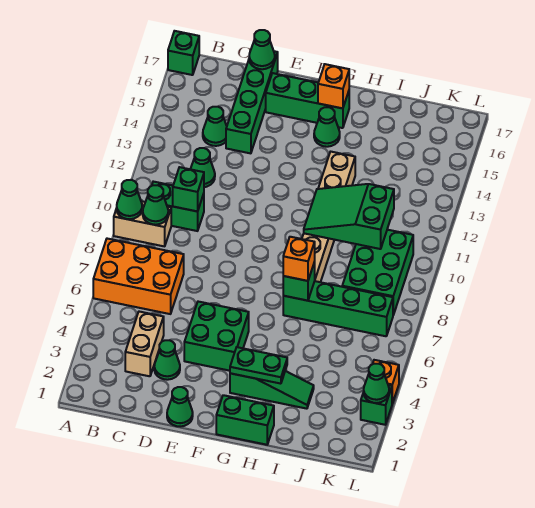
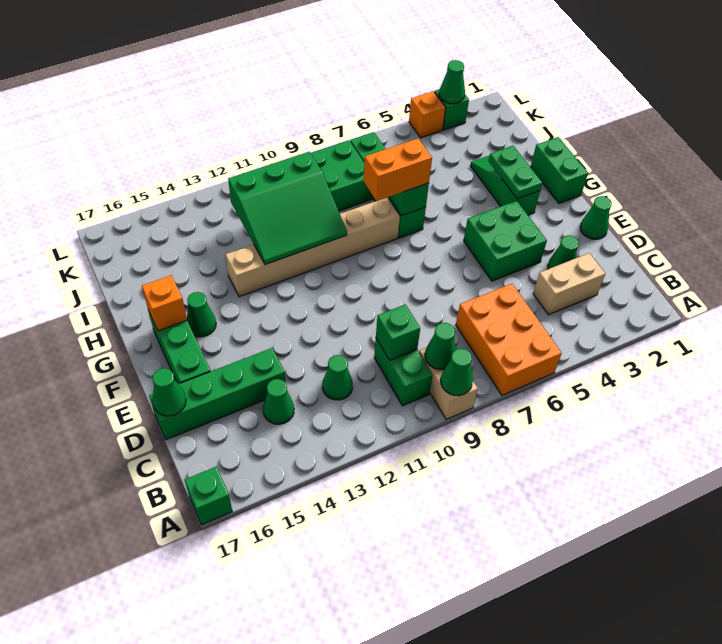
orange 1x1 brick [283,237,315,281] -> orange 1x2 brick [364,138,432,201]
green 2x3 slope [304,184,394,249] -> green 3x3 slope [228,152,347,265]

